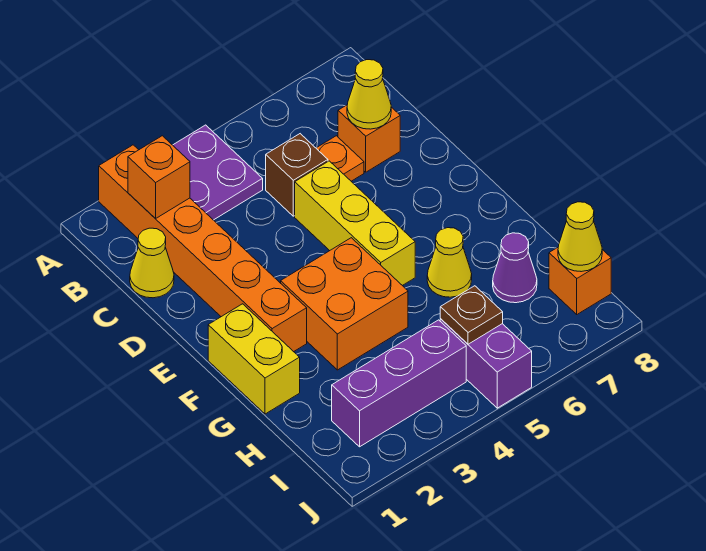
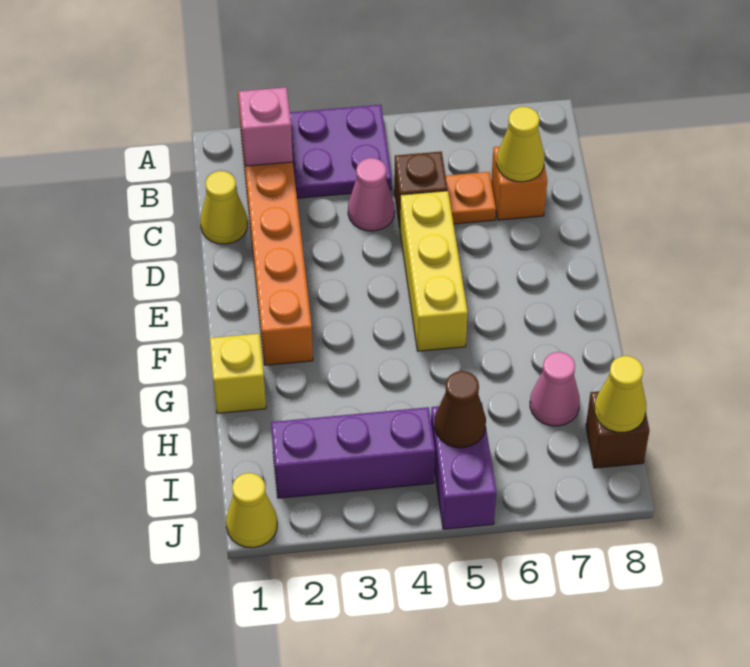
orange 1x1 brick [128,136,190,219] -> pink 1x1 brick [239,87,293,166]
none -> pink 1x1 cone [348,158,395,231]
yellow 1x2 brick [208,304,300,414] -> yellow 1x1 brick [210,334,266,413]
orange 2x2 brick [281,238,408,370] -> none
yellow 1x1 cone [427,228,472,297] -> yellow 1x1 cone moved to [226,473,277,548]
purple 1x1 cone [493,233,537,303] -> pink 1x1 cone [530,352,580,426]
brown 1x1 plate [440,286,503,344] -> brown 1x1 cone [435,371,486,448]
orange 1x1 brick [549,248,611,314] -> brown 1x1 brick [586,391,650,468]

